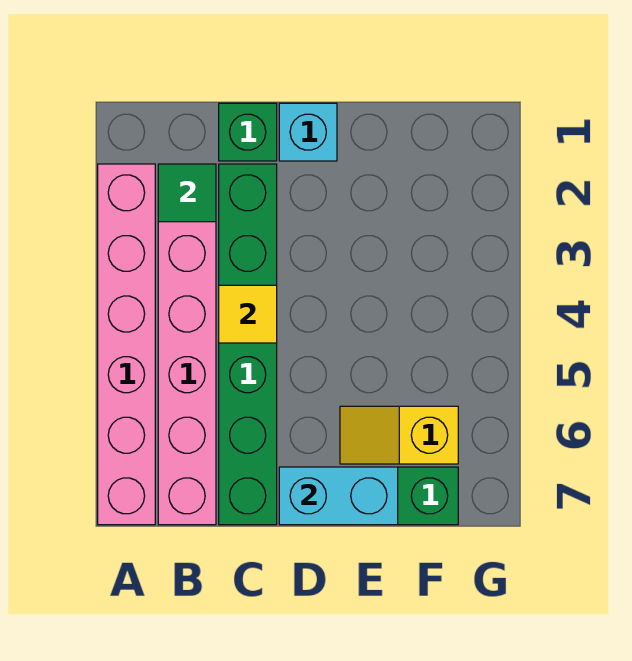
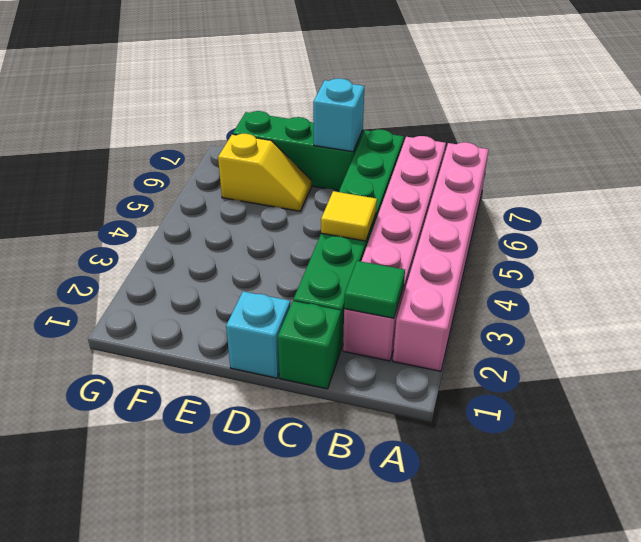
cyan 1x2 brick [279,467,398,525] -> cyan 1x1 brick [313,78,364,152]

